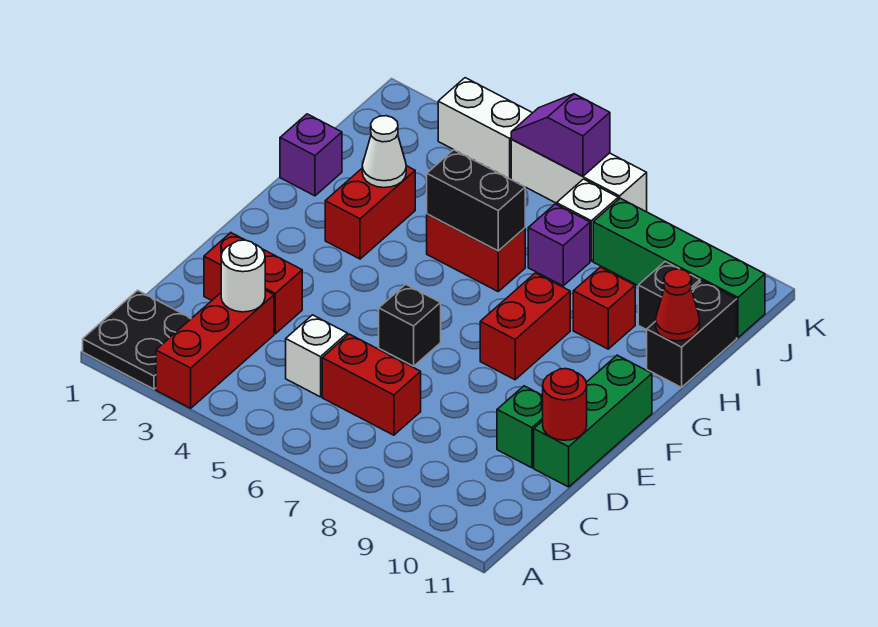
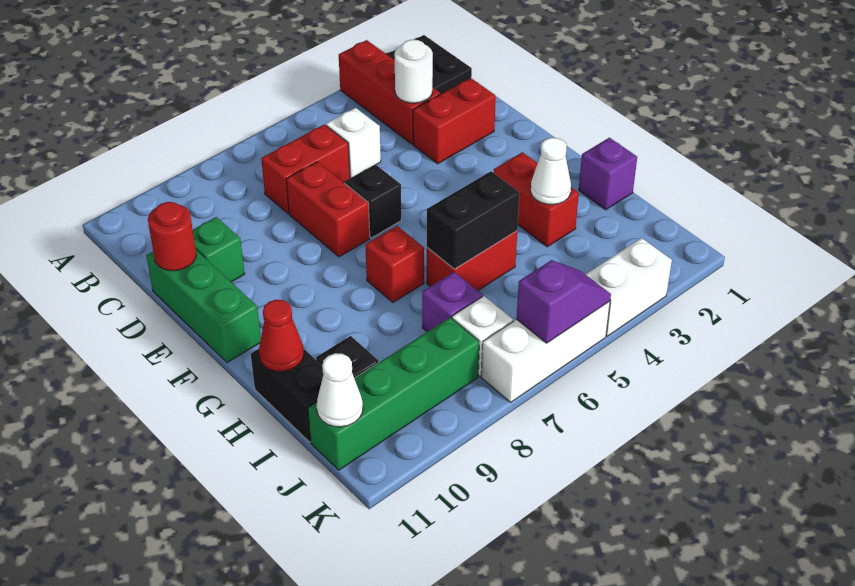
red 1x2 brick [480,273,570,380] -> red 1x2 brick moved to [286,162,370,257]
red 1x1 brick [573,267,635,349] -> red 1x1 brick moved to [365,226,424,303]
none -> white 1x1 cone [317,353,363,427]

